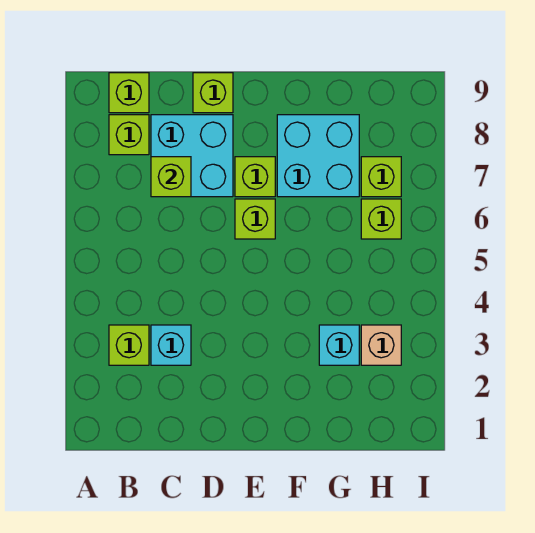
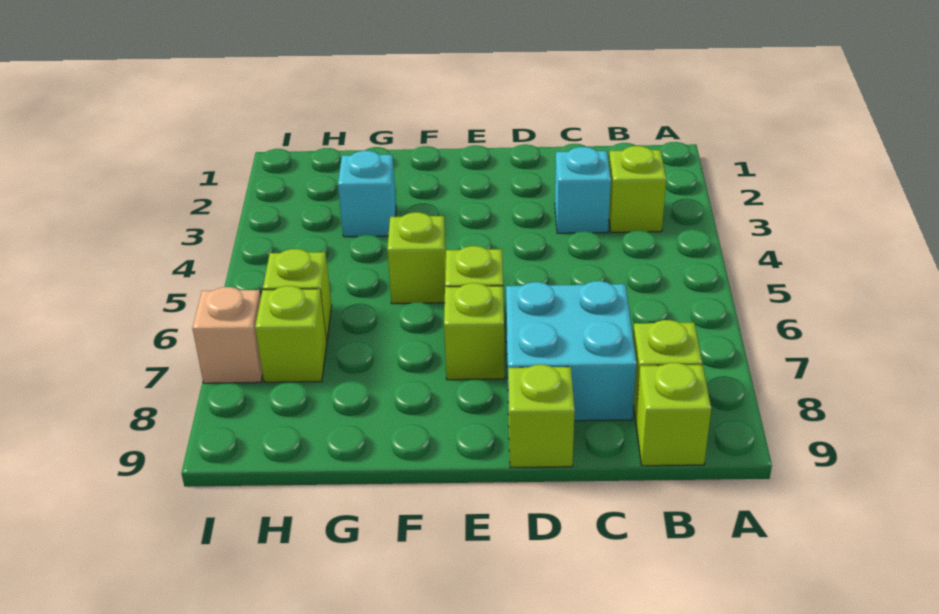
lime 1x1 brick [151,157,191,197] -> lime 1x1 brick moved to [387,212,446,304]
cyan 2x2 brick [277,115,359,197] -> none
tan 1x1 brick [361,325,401,365] -> tan 1x1 brick moved to [192,287,263,383]

